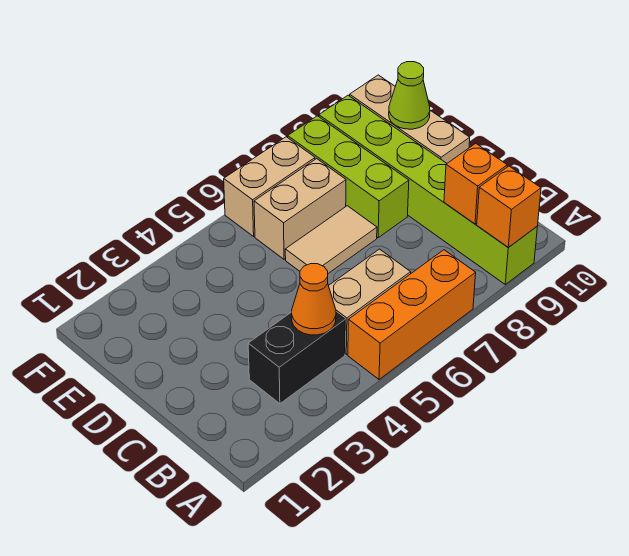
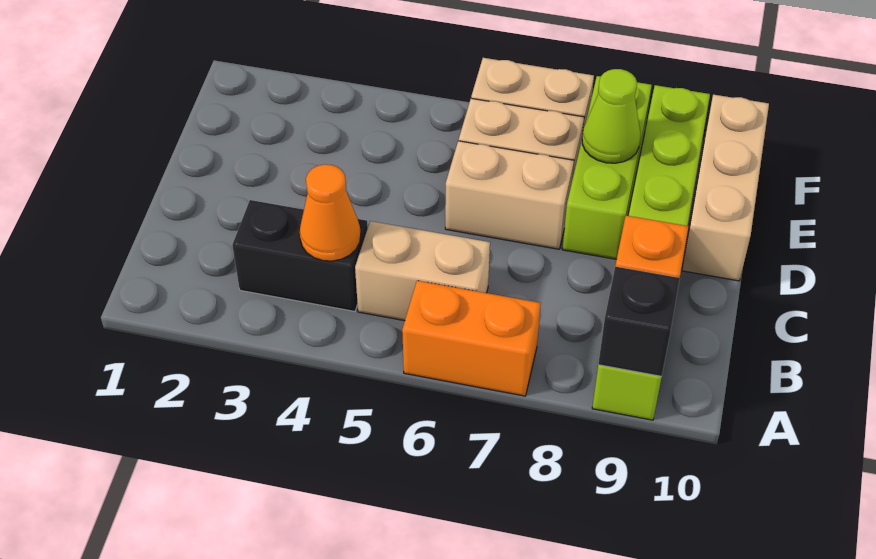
orange 1x3 brick [348,250,476,379] -> orange 1x2 brick [402,281,541,396]
orange 1x1 brick [477,166,541,247] -> black 1x1 brick [598,267,680,376]
tan 1x2 tile [285,206,377,273] -> tan 1x2 brick [445,141,574,249]
lime 1x1 cone [389,62,430,129] -> lime 1x1 cone moved to [582,69,640,163]

